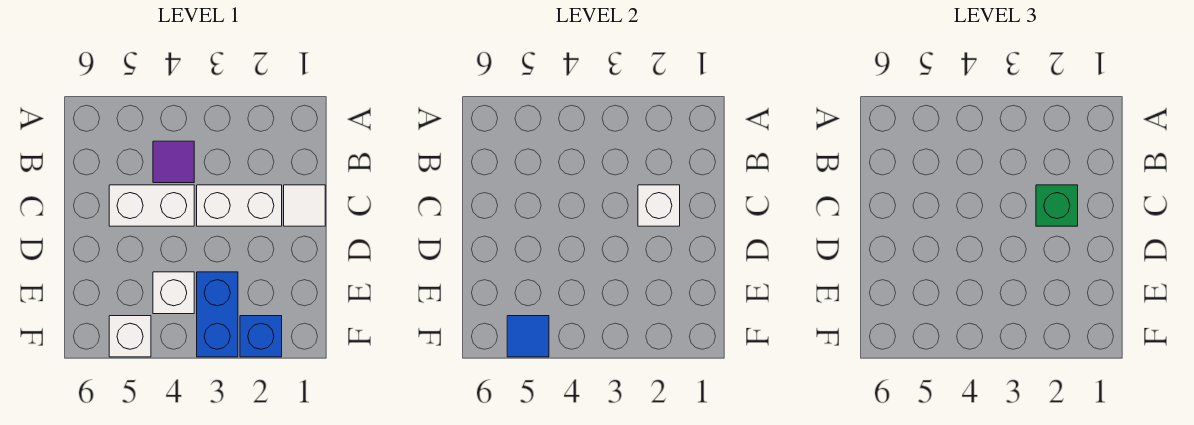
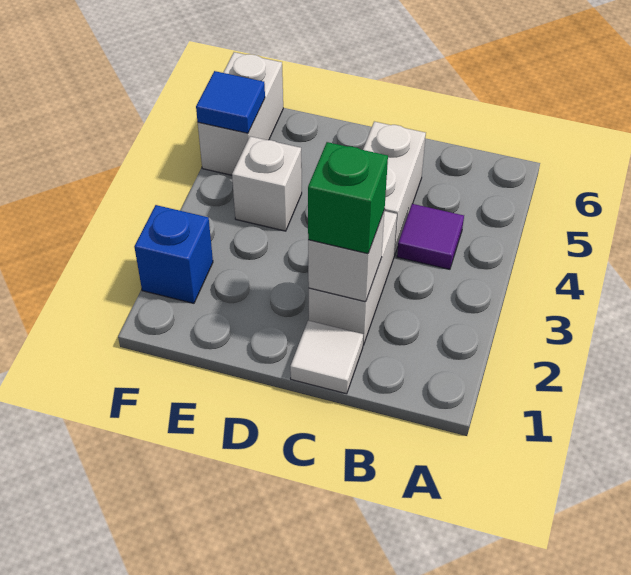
blue 1x2 brick [197,272,238,357] -> none
white 1x1 brick [109,316,151,357] -> white 1x2 brick [198,52,283,175]

